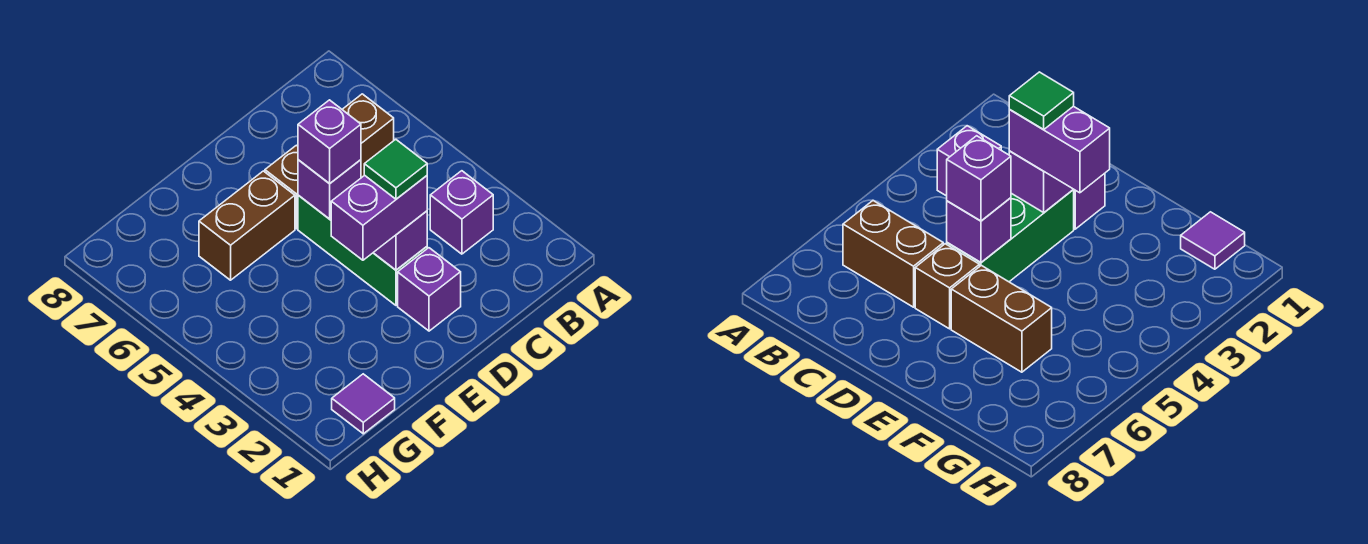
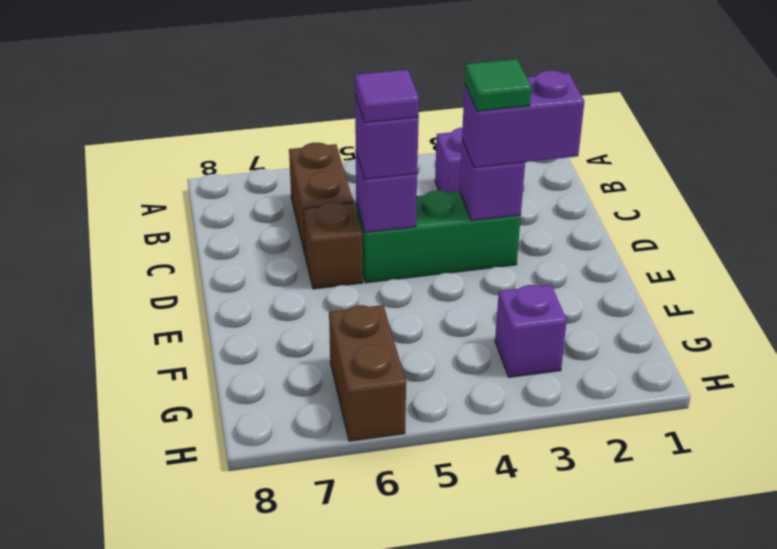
purple 1x1 brick [398,248,461,331] -> purple 1x1 brick moved to [495,285,567,377]
purple 1x2 brick [331,175,427,260] -> purple 1x2 brick turned to [462,71,585,167]
brown 1x2 brick [199,171,295,280] -> brown 1x2 brick moved to [329,305,406,441]
purple 1x1 tile [332,374,395,434] -> purple 1x1 tile moved to [355,70,419,122]

